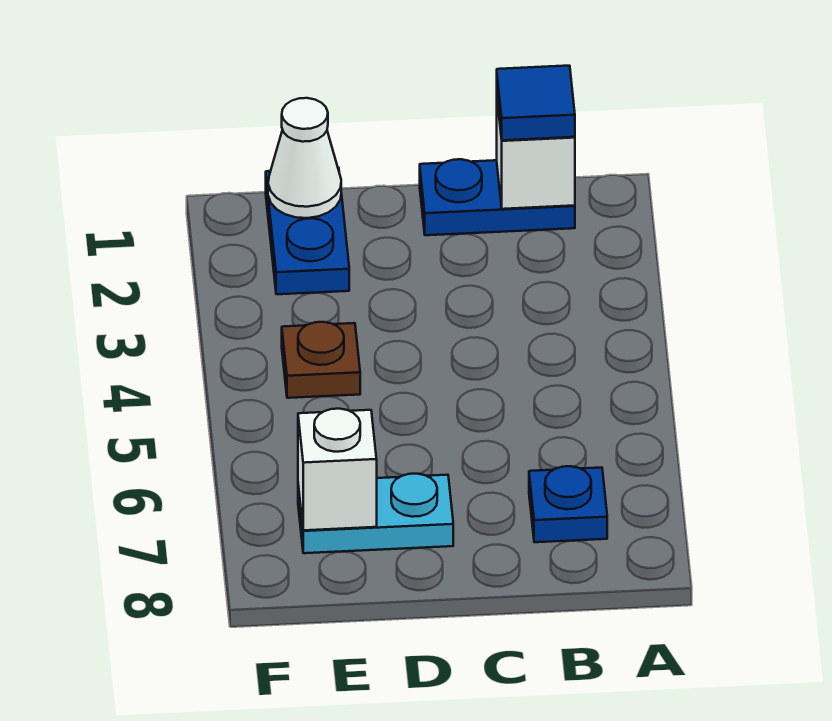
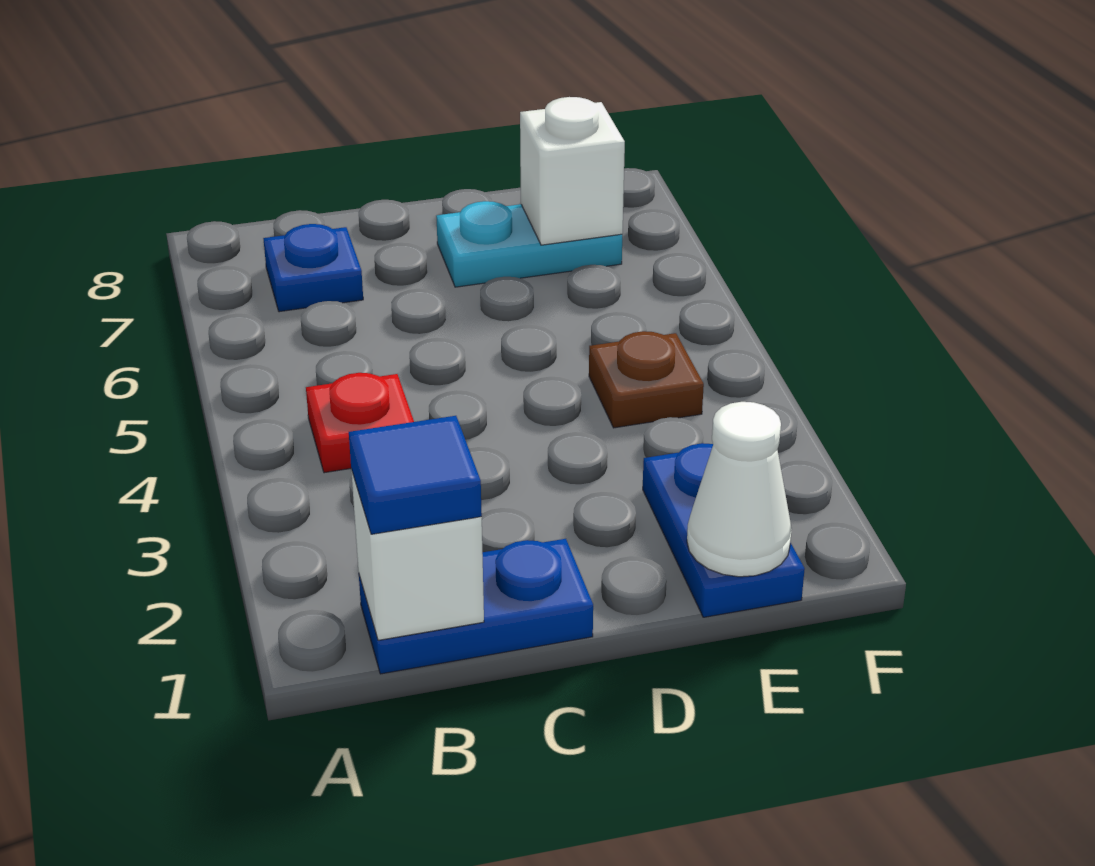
none -> red 1x1 plate [306,373,414,473]

